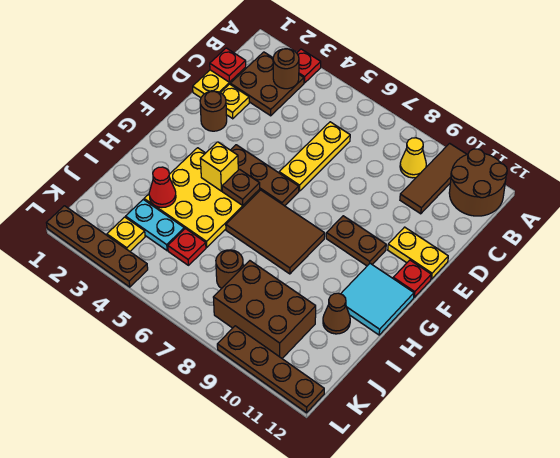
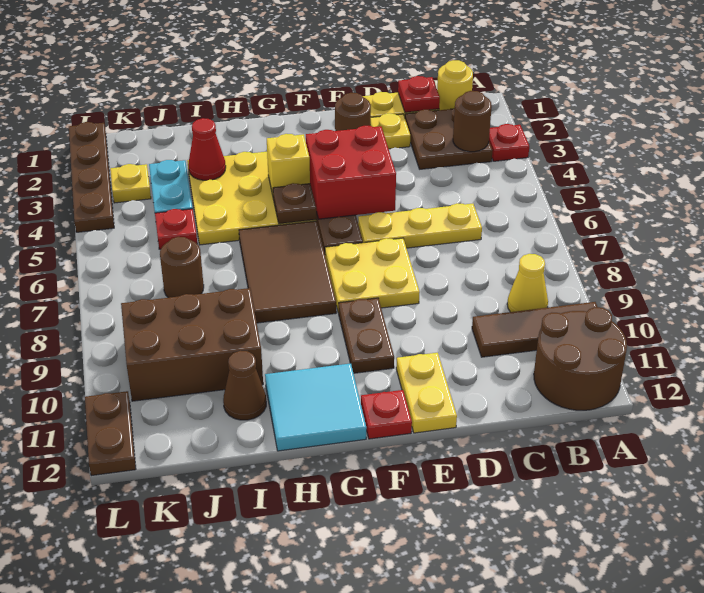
none -> yellow 1x1 round brick [437,60,473,110]
none -> red 2x2 brick [306,126,396,219]
none -> yellow 2x2 plate [325,238,420,313]
brown 2x3 brick [213,261,316,358] -> brown 2x3 brick turned to [121,288,263,401]
brown 1x4 plate [217,326,324,413] -> brown 1x2 plate [85,391,136,476]

